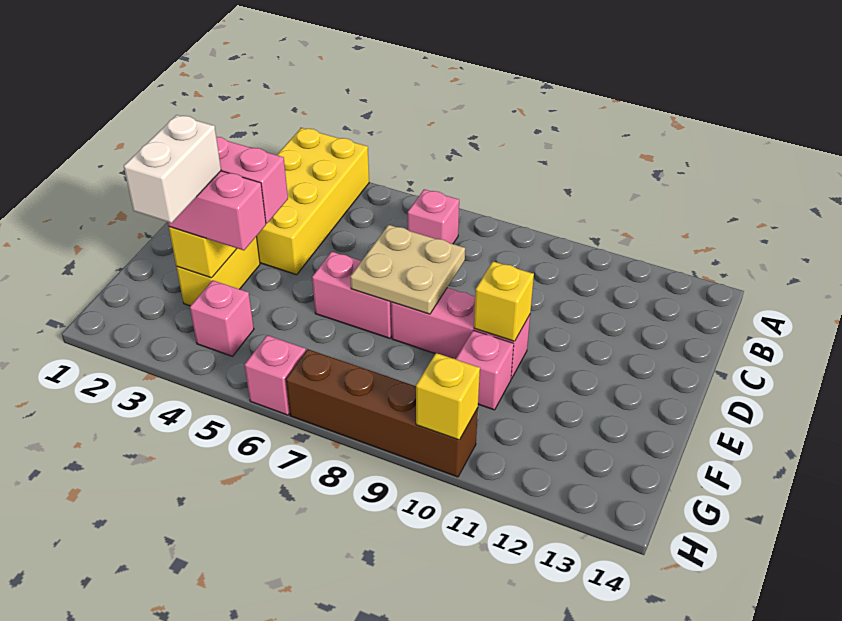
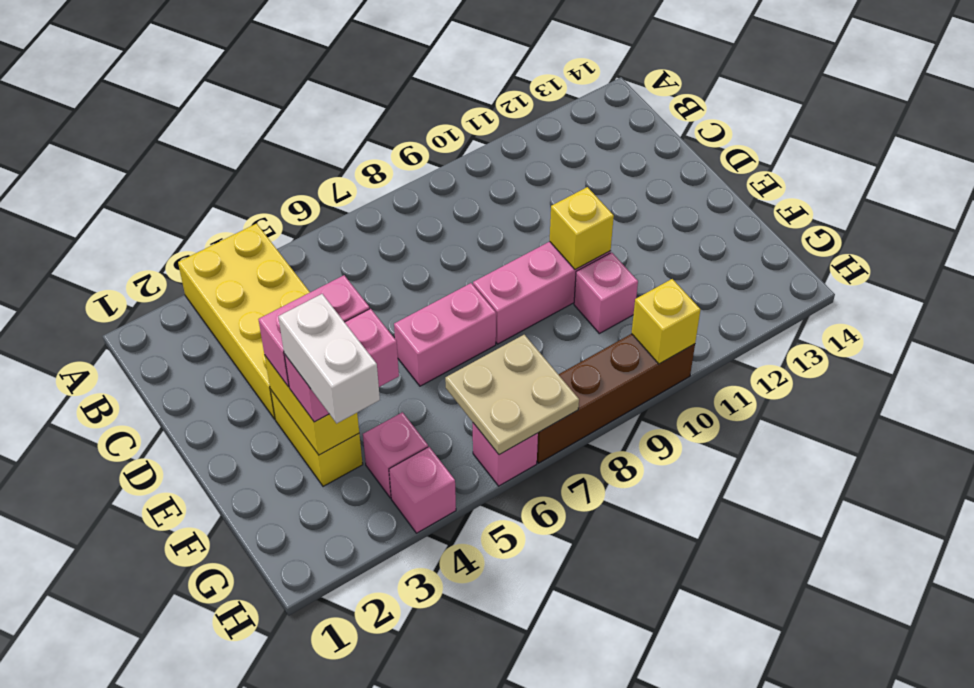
pink 1x1 brick [408,189,459,244] -> pink 1x1 brick moved to [389,447,456,533]
tan 2x2 plate [350,225,465,314] -> tan 2x2 plate moved to [445,335,579,455]

